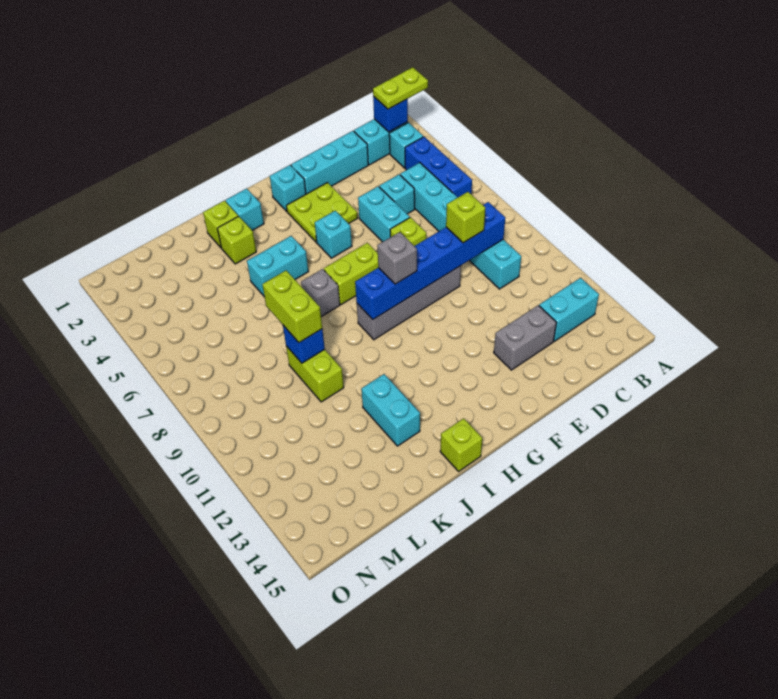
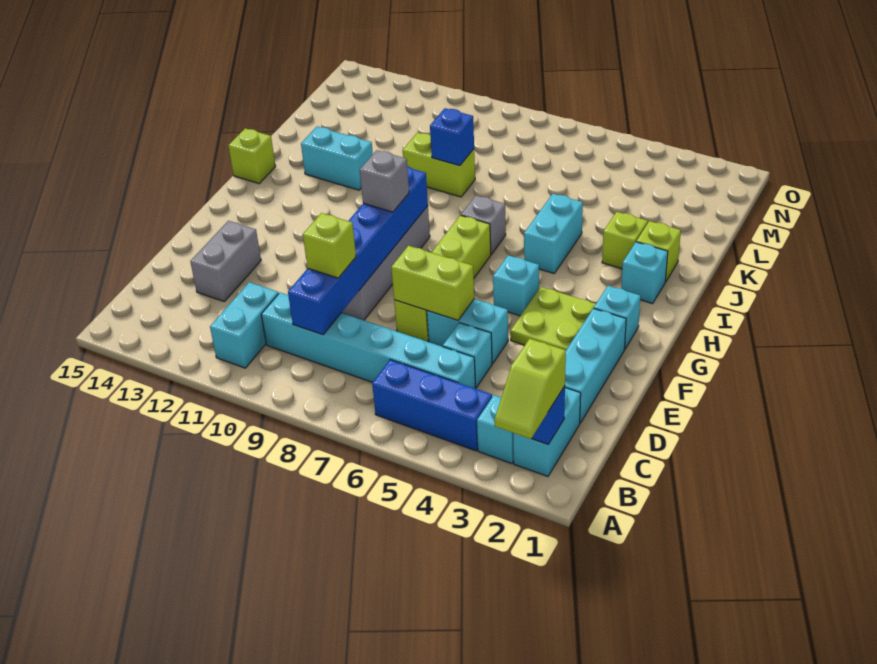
lime 1x2 plate [373,67,428,109] -> lime 1x2 slope [494,339,566,439]
cyan 1x2 brick [539,278,599,341] -> cyan 1x2 brick moved to [210,282,279,368]
lime 1x2 brick [262,271,322,343] -> lime 1x2 brick moved to [391,246,474,320]

